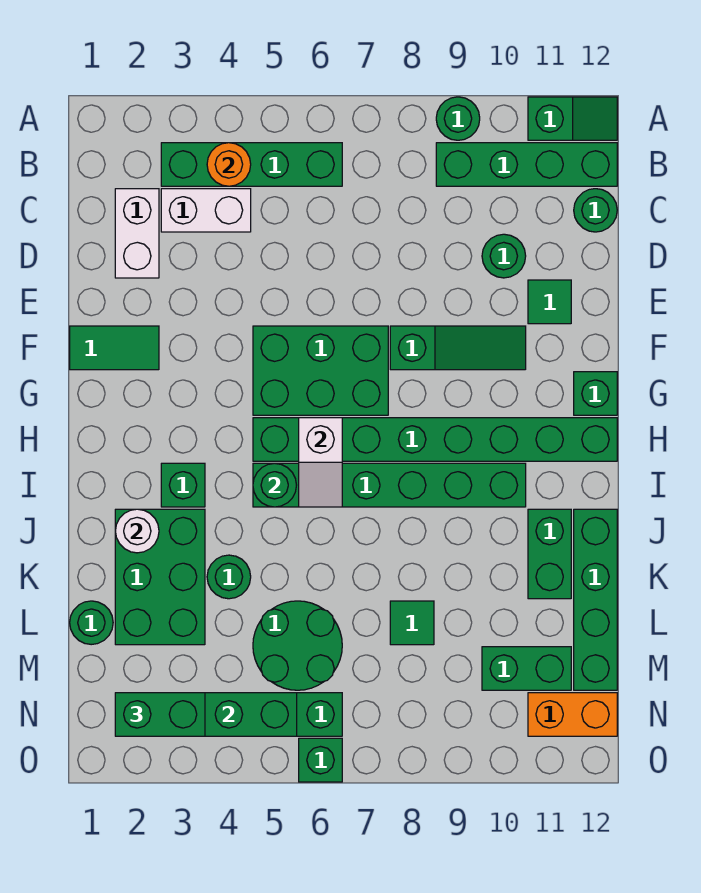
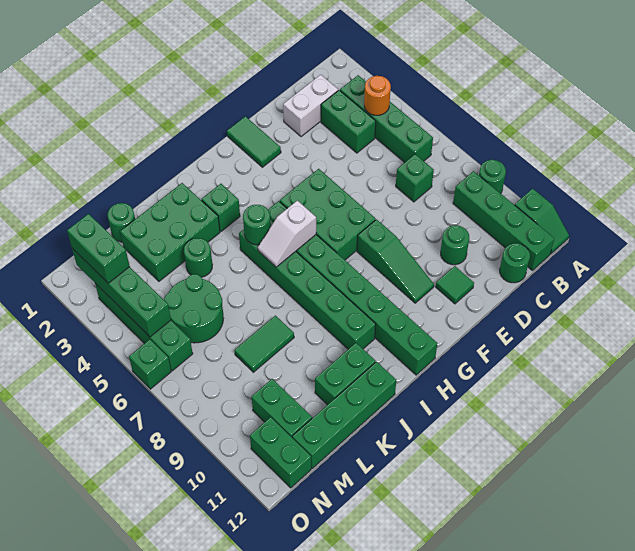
white 1x2 brick [161,189,251,232] -> green 1x2 brick [321,90,376,153]
green 1x1 brick [574,372,617,415] -> green 1x1 brick moved to [396,154,434,202]
white 1x1 round brick [115,509,159,553] -> none
green 1x1 tile [390,601,434,645] -> green 1x2 tile [235,316,294,372]
orange 1x2 brick [528,693,617,736] -> green 1x2 brick [250,417,311,488]

